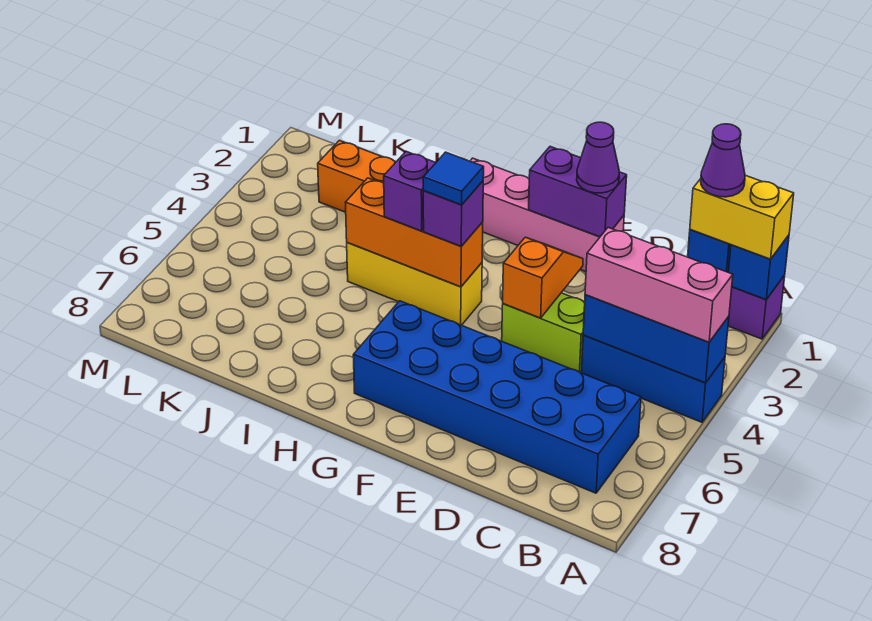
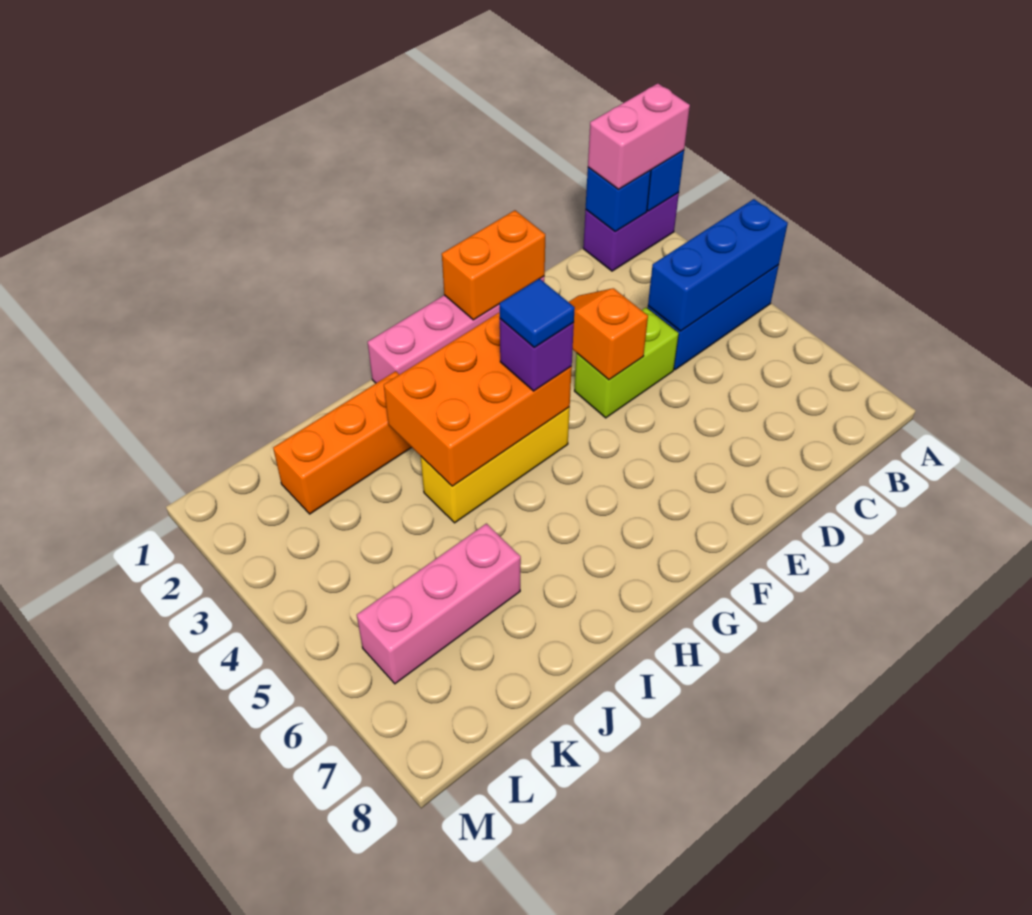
yellow 1x2 brick [690,175,794,259] -> pink 1x2 brick [588,83,690,190]
pink 1x3 brick [585,227,733,342] -> pink 1x3 brick moved to [357,524,521,684]
purple 1x1 cone [701,124,745,197] -> none
blue 2x6 brick [353,301,641,493] -> none
purple 1x2 brick [529,147,627,237] -> orange 1x2 brick [442,210,545,320]
purple 1x1 cone [577,122,619,193] -> none
orange 1x3 brick [346,178,483,287] -> orange 2x3 brick [384,312,572,486]
purple 1x1 brick [384,151,436,231] -> none

